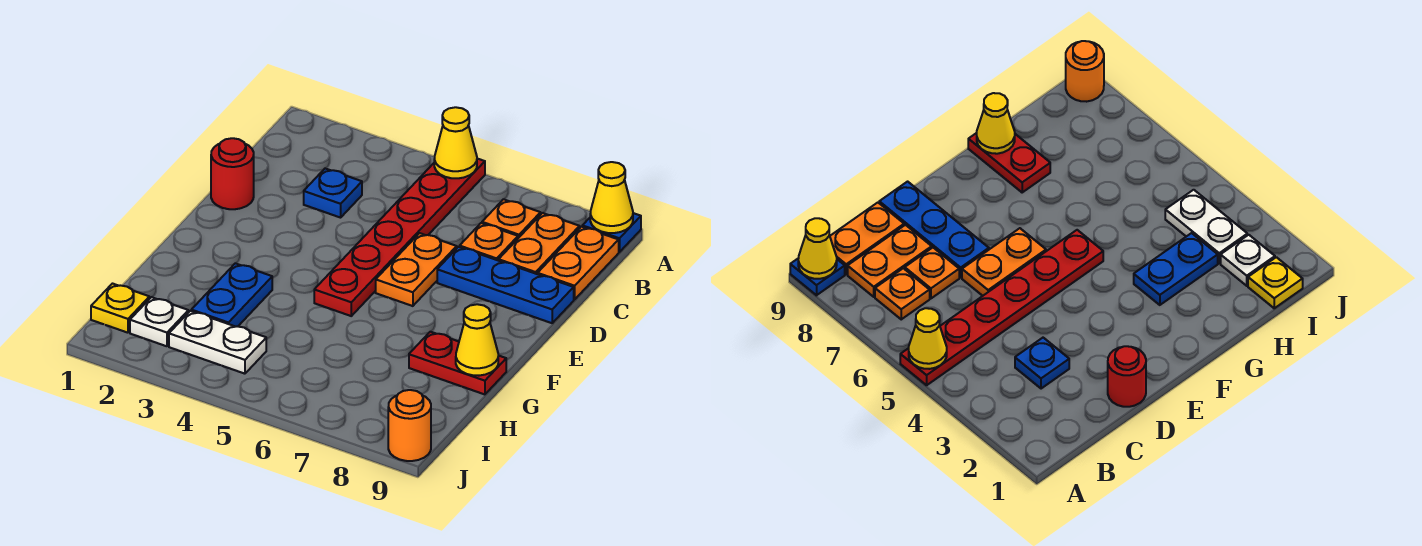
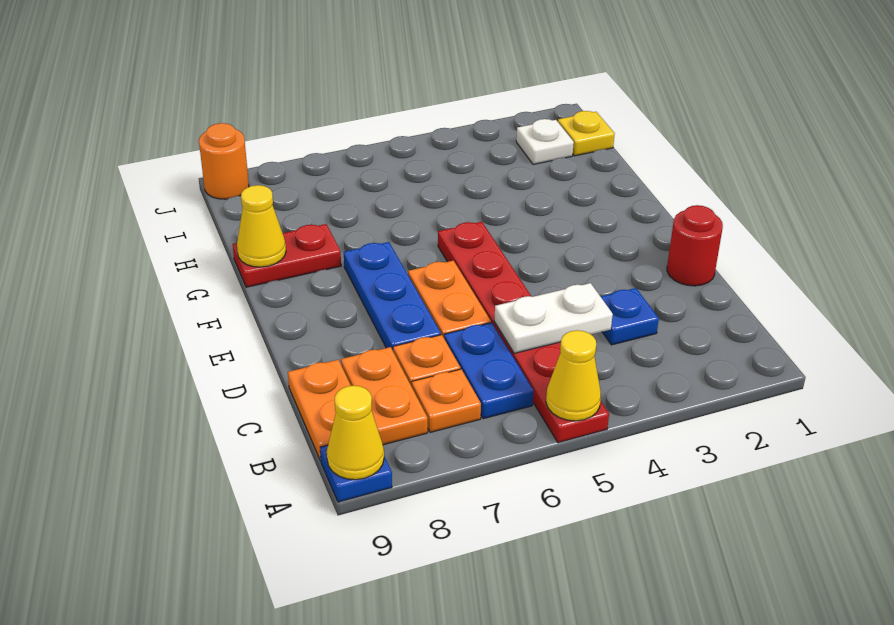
blue 1x3 plate [437,247,574,323] -> blue 1x3 plate turned to [344,242,441,350]
blue 1x2 plate [191,263,272,327] -> blue 1x2 plate moved to [444,323,534,419]
white 1x2 plate [169,311,266,374] -> white 1x2 plate moved to [494,283,613,353]

